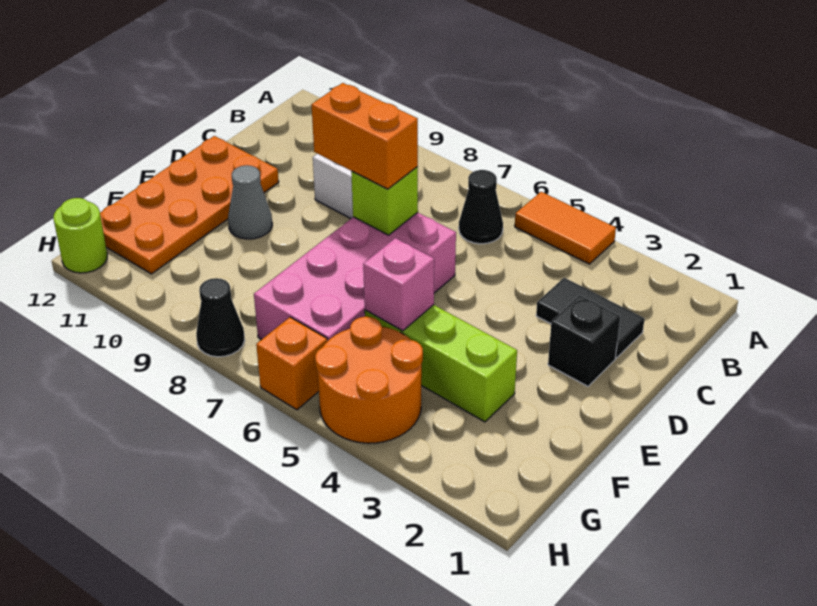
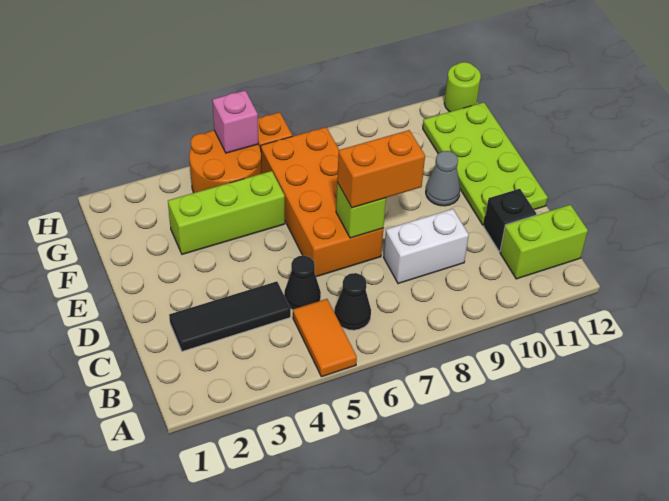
orange 1x2 tile [515,192,616,264] -> orange 1x2 tile turned to [293,299,357,377]
none -> lime 1x2 brick [500,205,588,279]
black 1x2 tile [536,278,644,358] -> black 1x3 tile [169,281,291,351]
black 1x1 brick [548,295,620,386] -> black 1x1 brick moved to [484,189,536,252]
pink 2x4 brick [254,212,456,341] -> orange 2x4 brick [261,127,383,277]
orange 2x4 plate [100,136,279,274] -> lime 2x4 plate [423,102,548,225]
pink 1x1 brick [363,238,434,331] -> pink 1x1 brick moved to [212,91,258,153]
black 1x1 cone [196,278,245,357] -> black 1x1 cone moved to [284,256,321,310]

